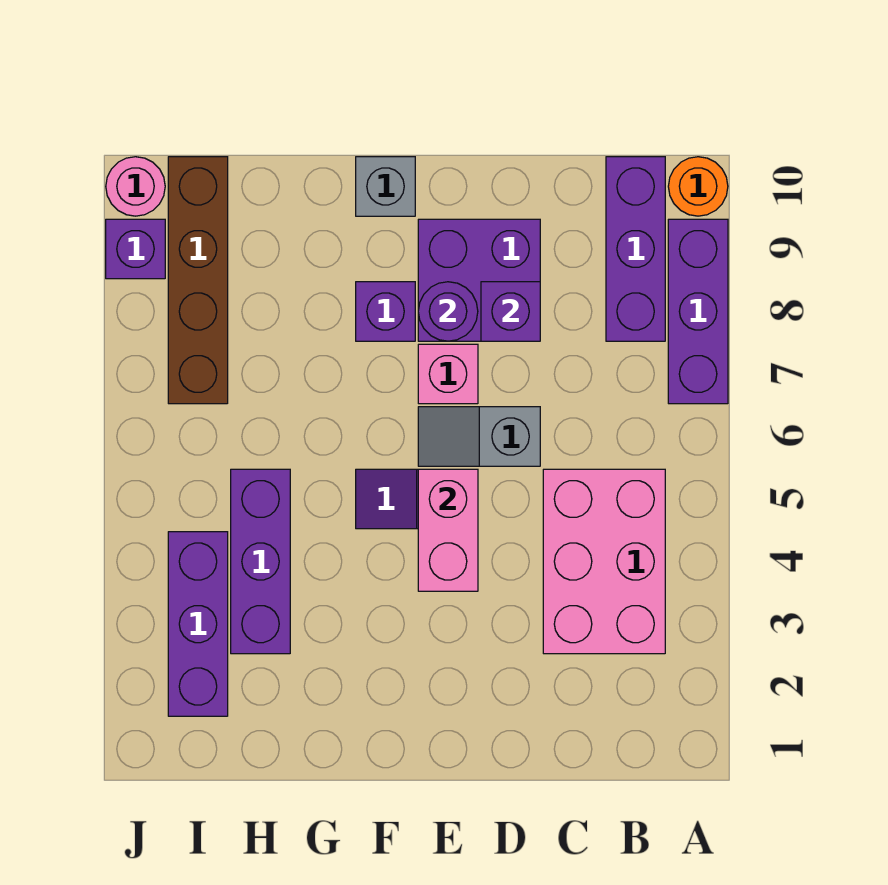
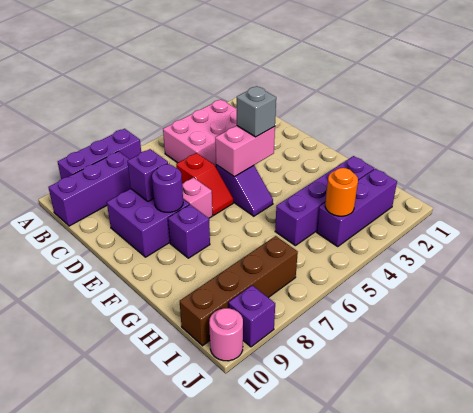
orange 1x1 round brick [668,157,728,216] -> orange 1x1 round brick moved to [325,168,358,216]
grey 1x2 slope [418,407,540,466] -> red 1x2 slope [176,153,233,215]
grey 1x1 brick [356,157,415,216] -> grey 1x1 brick moved to [237,86,276,137]
purple 1x3 brick [231,469,290,654] -> purple 1x4 brick [275,156,374,246]

